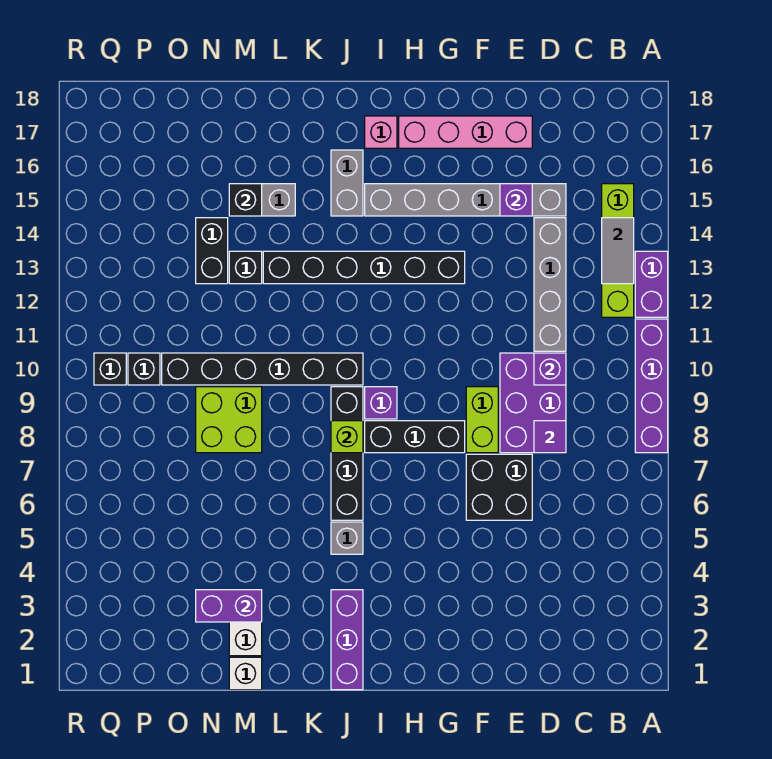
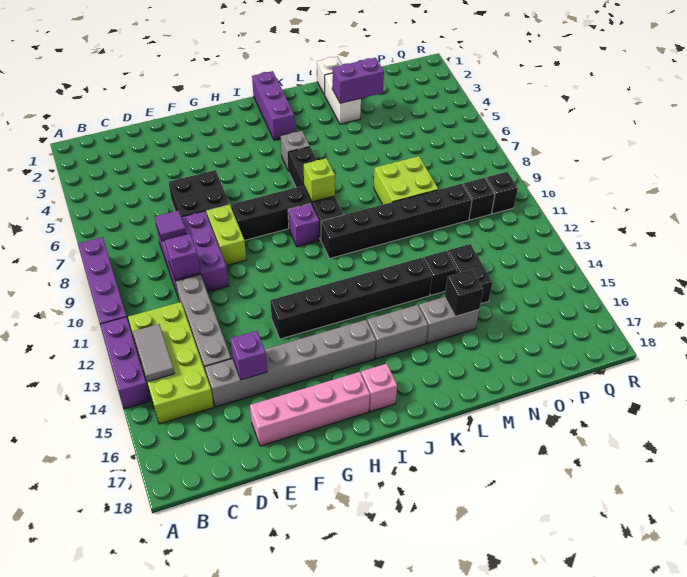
purple 1x2 brick [635,251,668,317] -> purple 1x3 brick [100,317,151,409]
lime 1x4 brick [602,184,634,317] -> lime 2x4 brick [128,302,214,424]
grey 1x2 brick [331,150,363,216] -> grey 1x2 brick turned to [367,305,428,359]

